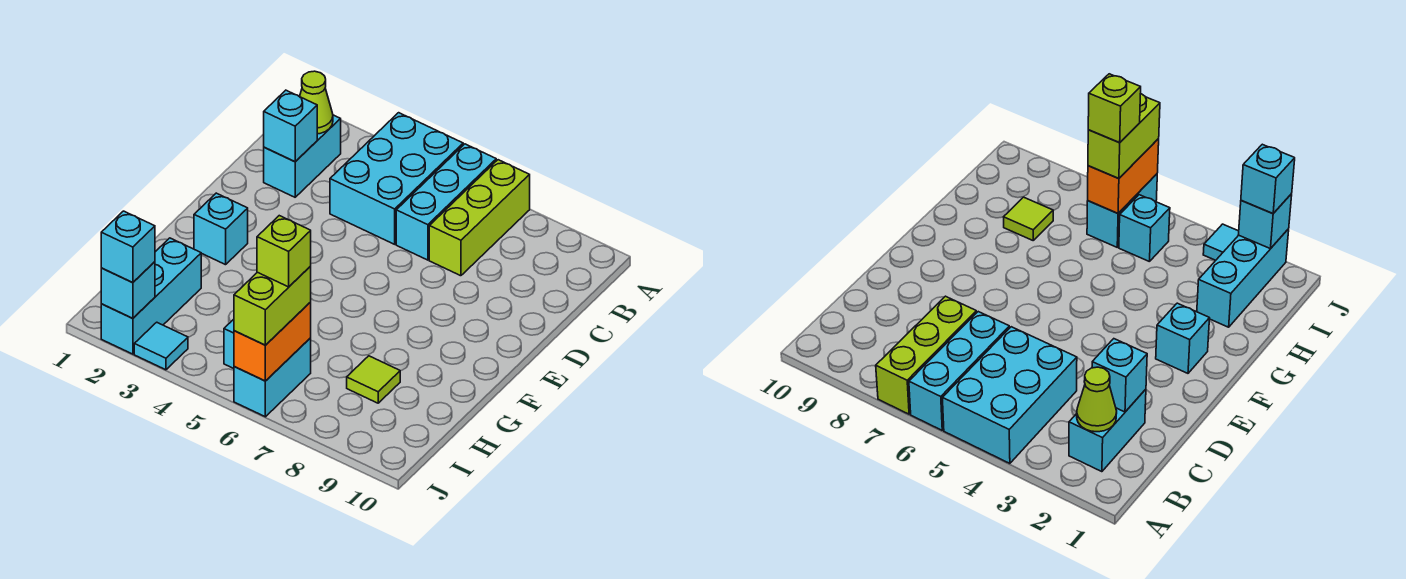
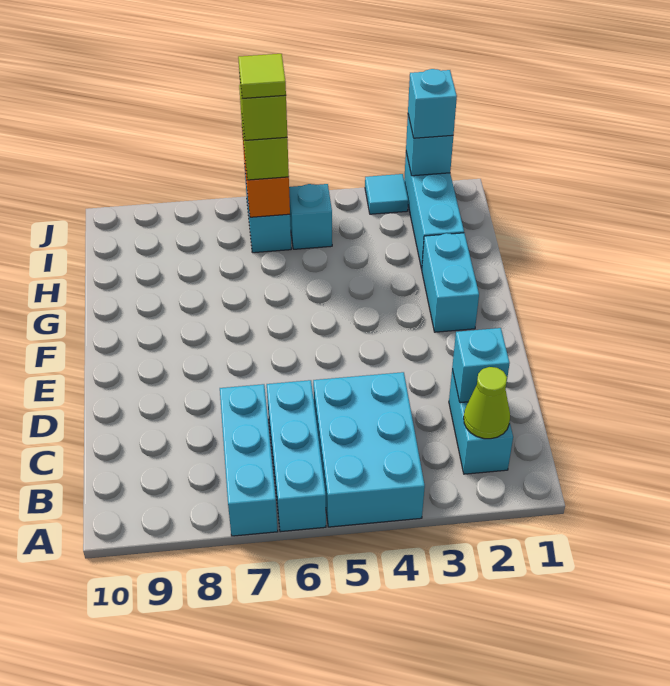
lime 1x3 brick [429,160,530,276] -> cyan 1x3 brick [220,384,278,536]
cyan 1x1 brick [194,193,248,265] -> cyan 1x2 brick [422,233,479,332]
lime 1x1 tile [347,356,400,403] -> lime 1x1 tile moved to [238,54,286,98]

